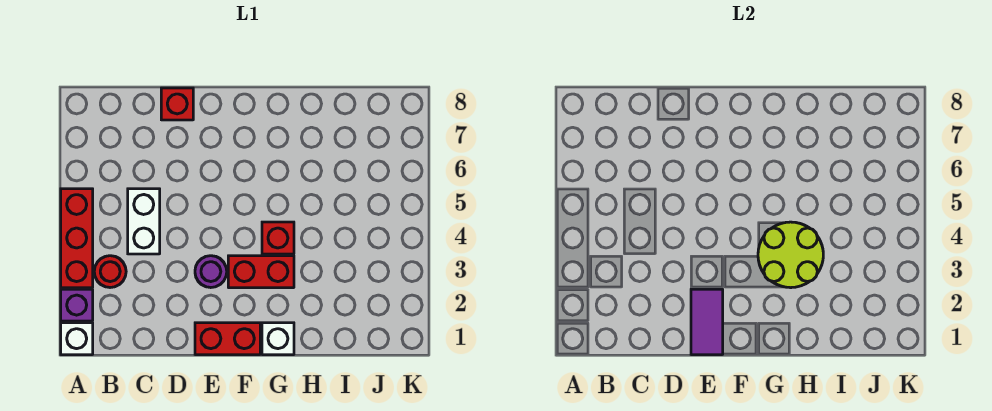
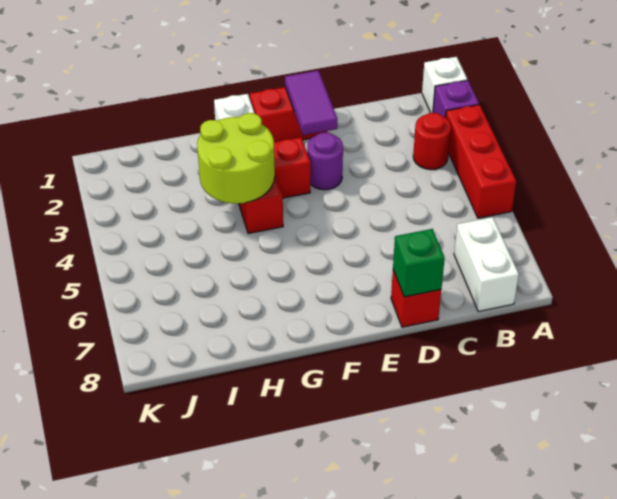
white 1x2 brick [128,189,160,254] -> white 1x2 brick moved to [454,217,519,312]
none -> green 1x1 brick [393,229,445,297]

